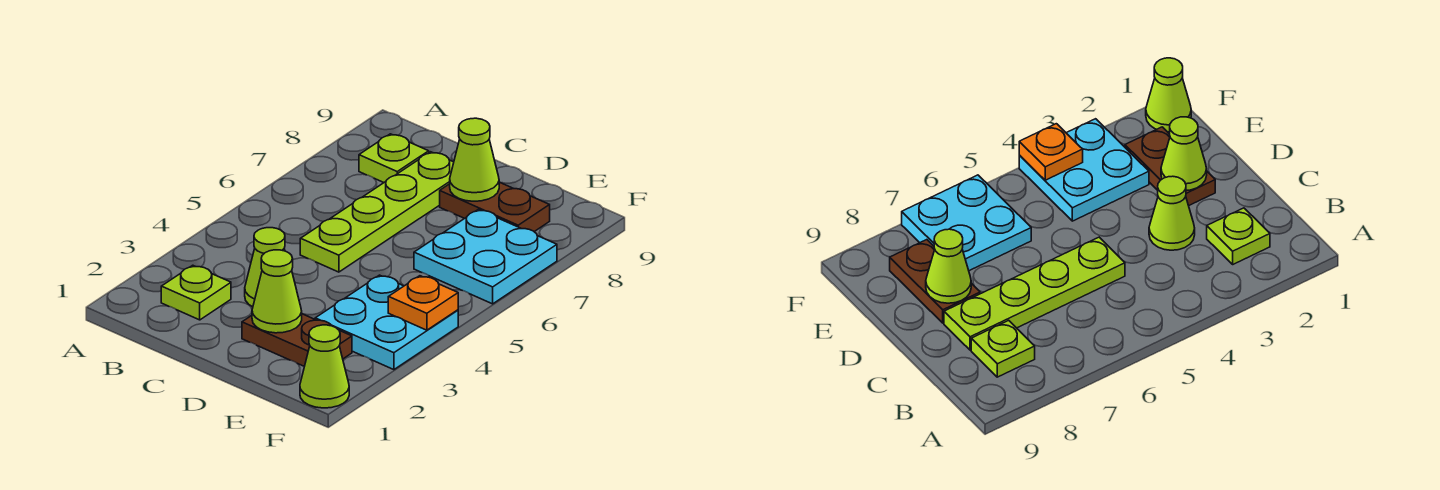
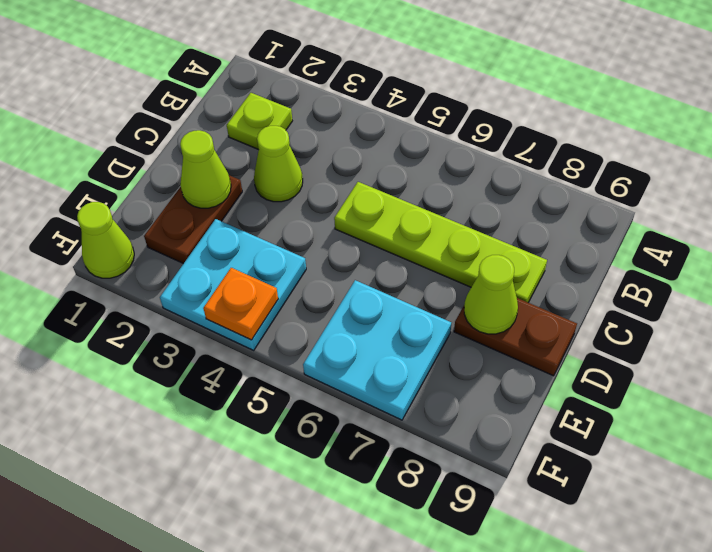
lime 1x1 plate [359,134,429,182] -> none
brown 1x2 plate [440,182,550,232] -> brown 1x2 plate turned to [454,298,577,376]

